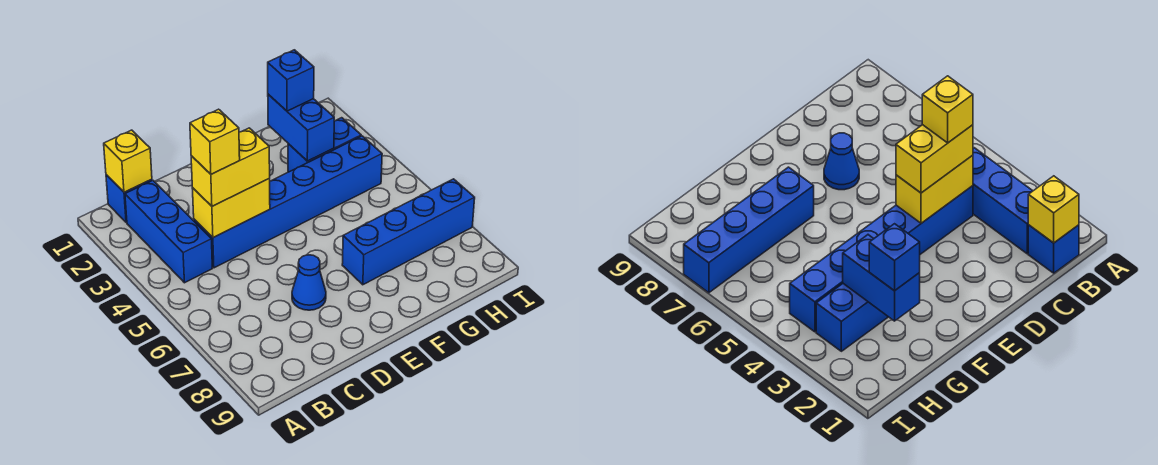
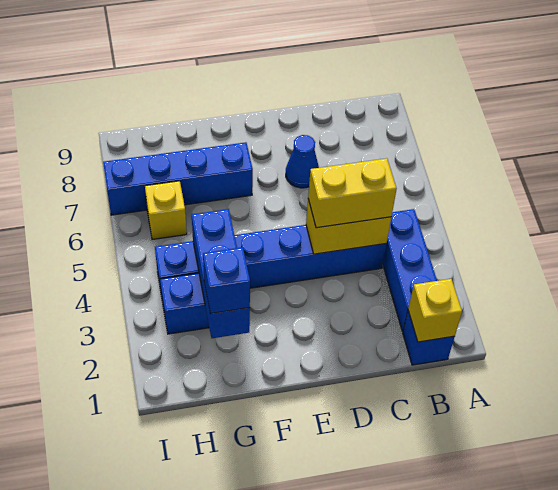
yellow 1x1 brick [190,109,240,174] -> yellow 1x1 brick moved to [145,181,187,240]
blue 1x2 brick [268,94,334,161] -> blue 1x3 brick [192,209,250,338]

